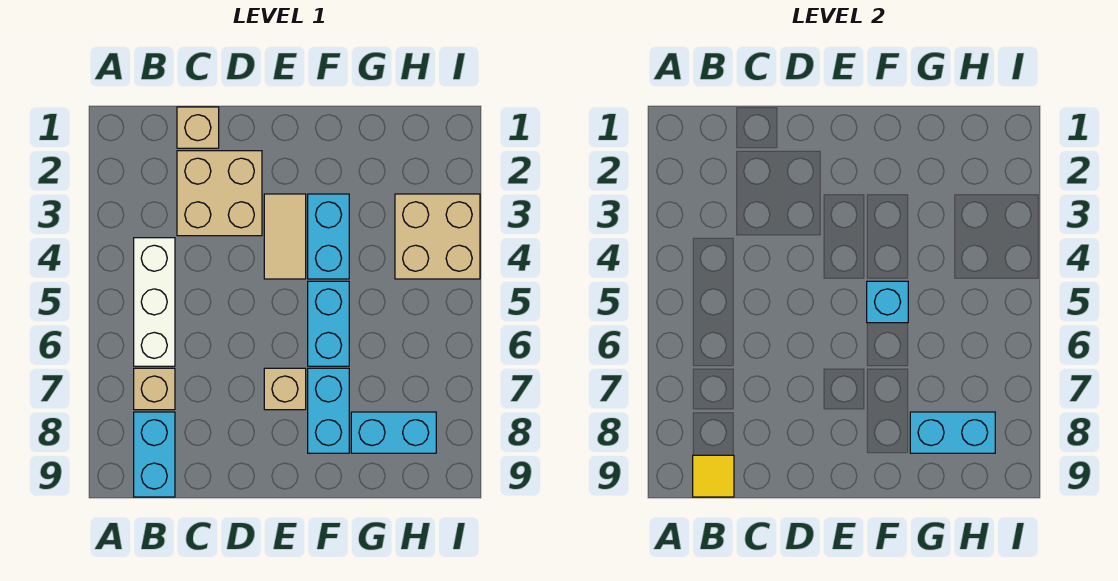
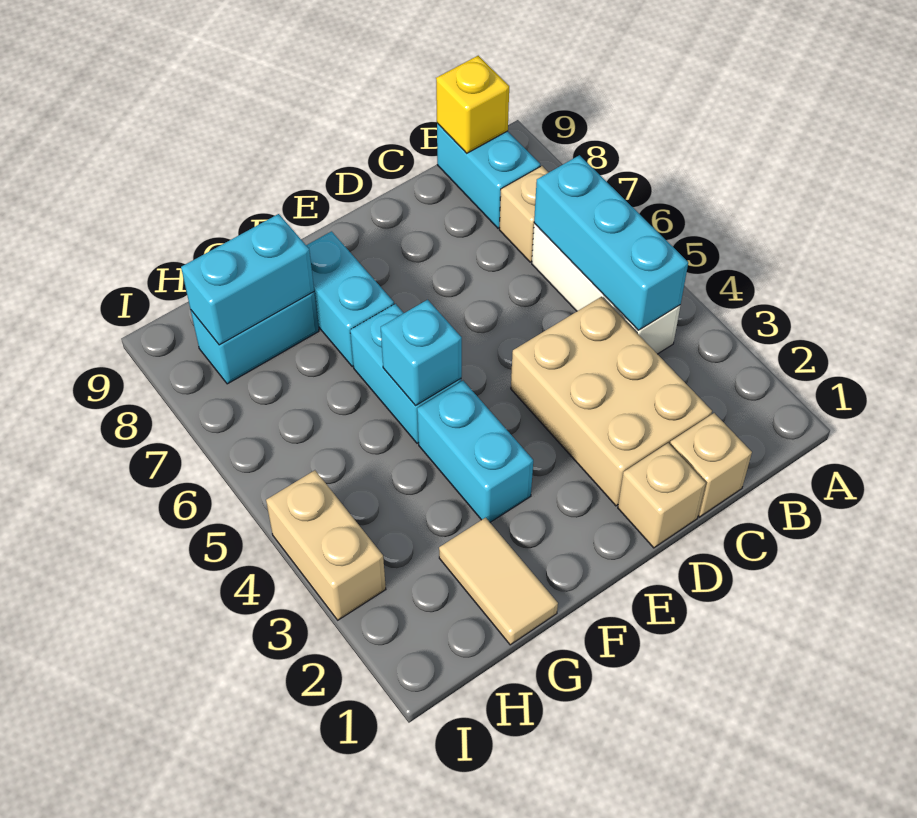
none -> cyan 1x3 brick [534,155,688,330]
yellow 1x1 tile [693,455,734,497] -> yellow 1x1 brick [436,56,509,153]
tan 2x2 brick [177,151,262,236] -> tan 2x3 brick [511,297,712,506]
tan 1x2 tile [264,194,306,279] -> tan 1x2 tile moved to [439,518,558,645]
tan 1x1 brick [264,368,306,410] -> tan 1x1 brick moved to [618,443,706,548]
tan 2x2 brick [395,194,480,279] -> tan 1x2 brick [266,470,386,620]

